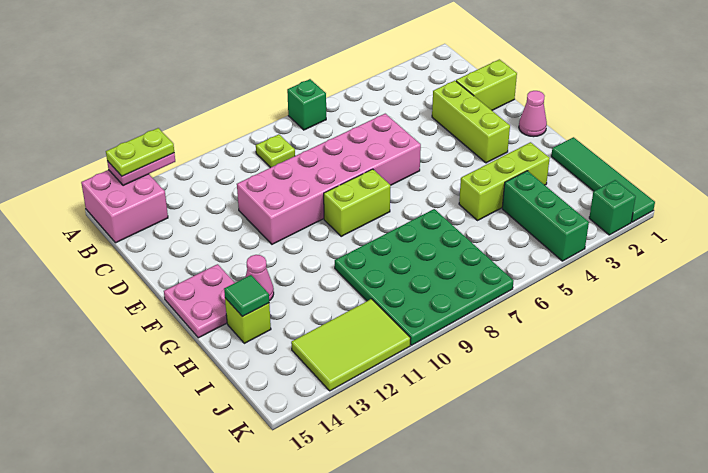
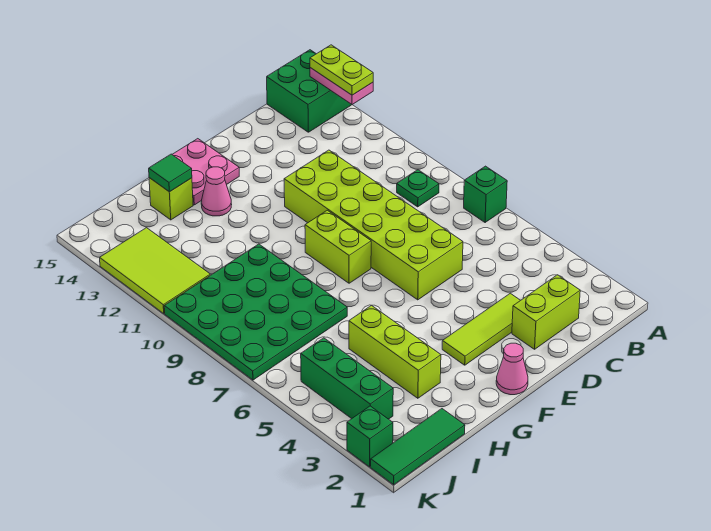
pink 2x2 brick [81,170,168,243] -> green 2x2 brick [267,50,352,132]
lime 1x1 plate [256,134,295,168] -> green 1x1 plate [397,170,439,207]
lime 1x2 brick [456,59,517,110] -> lime 1x2 brick turned to [512,275,580,349]
lime 1x3 brick [432,81,510,163] -> lime 1x3 tile [442,293,520,365]
pink 2x6 brick [237,114,421,244] -> lime 2x6 brick [284,150,463,300]
green 1x4 tile [551,137,655,222] -> green 1x3 tile [371,409,465,485]
green 1x3 brick [502,171,589,261] -> green 1x3 brick turned to [301,338,393,419]

